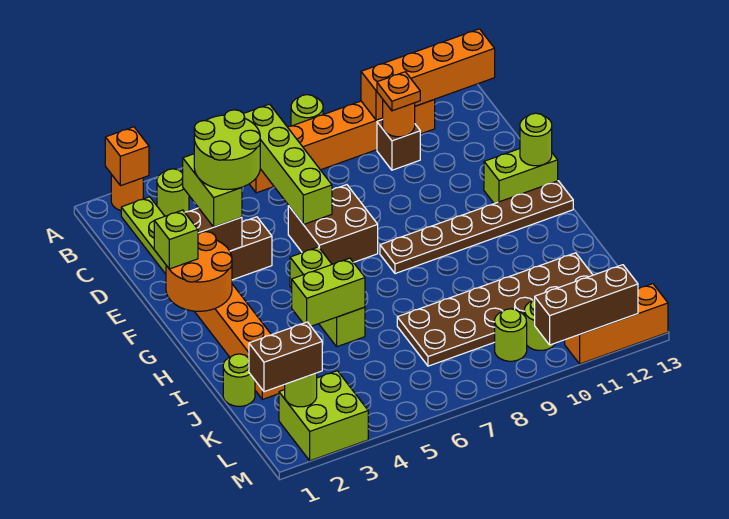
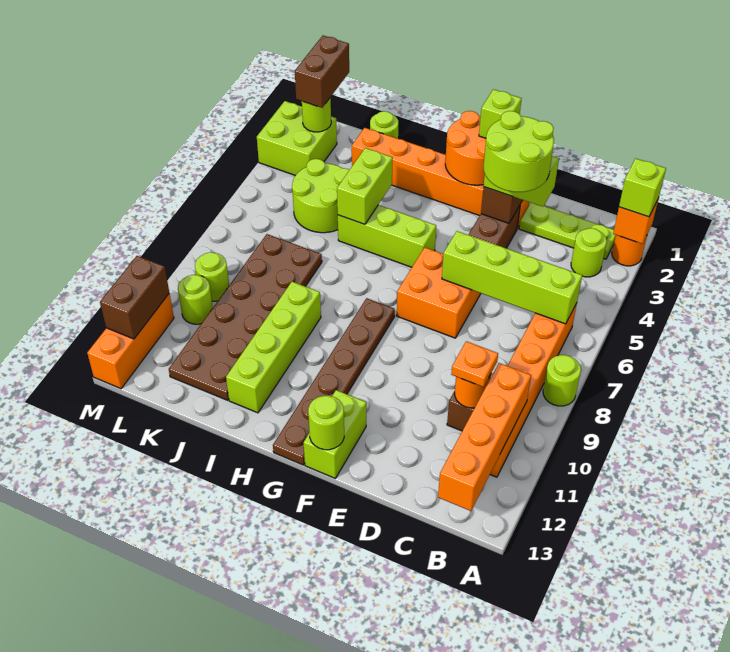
none -> lime 1x1 brick [619,159,666,217]
brown 2x2 brick [288,185,378,264] -> orange 2x2 brick [397,248,481,338]
none -> lime 1x4 brick [226,282,321,413]
none -> lime 2x2 round brick [292,159,349,233]
brown 1x3 brick [535,265,638,345] -> brown 1x2 brick [100,256,169,339]

